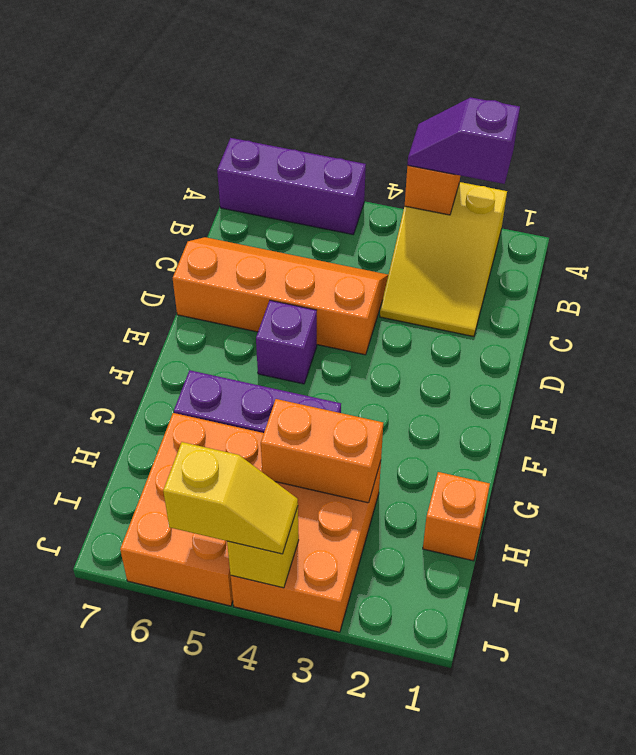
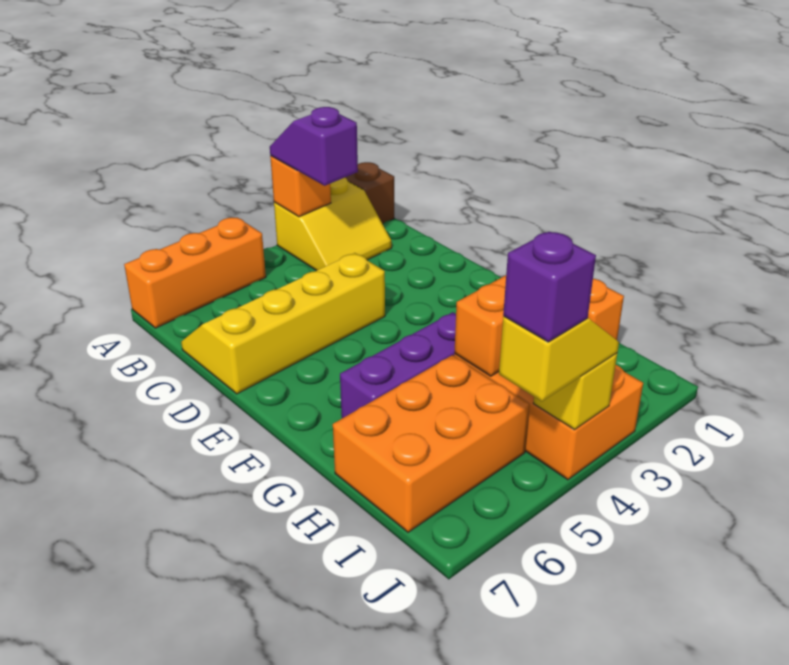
none -> brown 1x1 brick [345,162,394,224]
yellow 2x3 slope [380,182,507,337] -> yellow 2x2 slope [274,178,392,271]
purple 1x2 slope [407,97,520,184] -> purple 1x2 slope turned to [270,107,358,186]
purple 1x3 brick [217,138,366,234] -> orange 1x3 brick [124,218,266,328]
orange 2x4 slope [173,237,388,355] -> yellow 2x4 slope [181,253,385,394]
purple 1x1 brick [256,300,317,384] -> purple 1x1 brick moved to [503,232,596,342]
orange 2x3 brick [120,413,264,606] -> orange 2x3 brick turned to [333,355,529,532]

